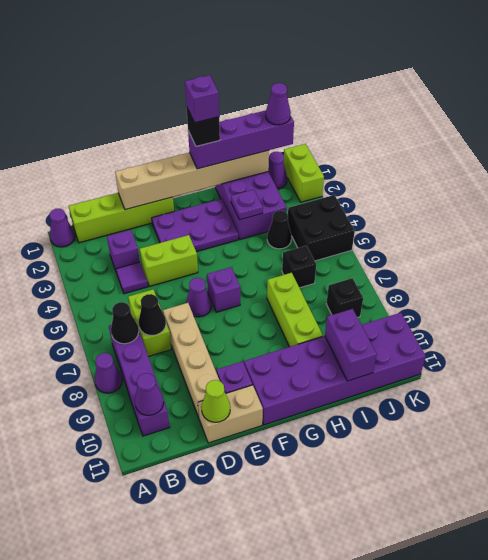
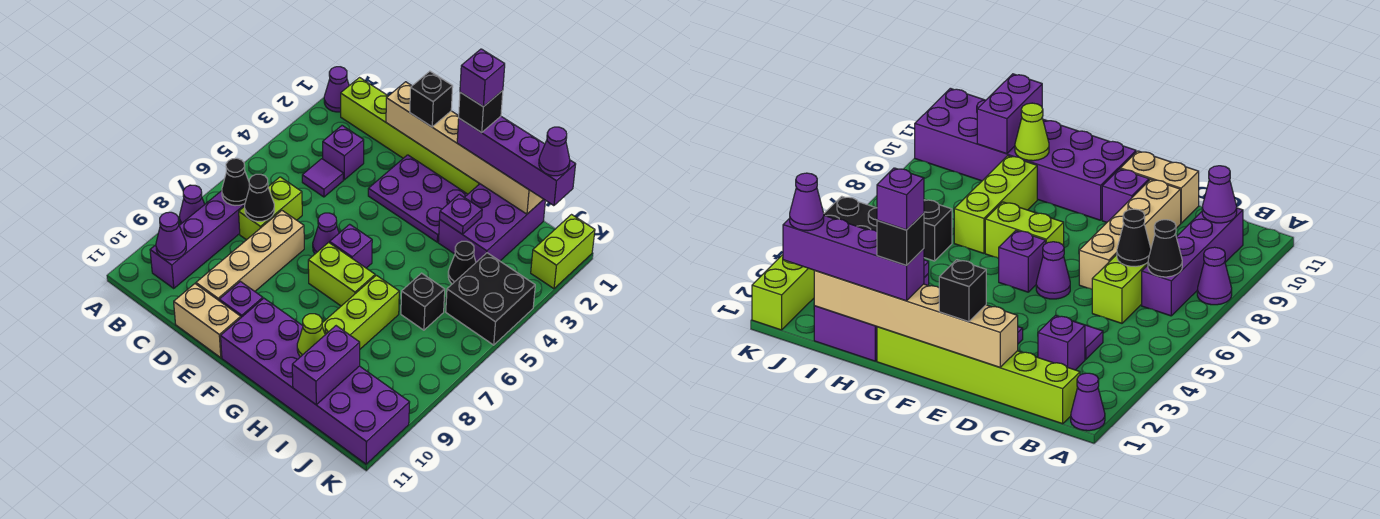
lime 1x4 brick [69,193,174,243] -> lime 1x6 brick [341,78,480,194]
lime 1x2 brick [140,235,198,286] -> lime 1x2 brick moved to [308,242,375,306]
lime 1x1 cone [201,380,230,422] -> lime 1x1 cone moved to [297,314,325,357]
purple 1x1 cone [268,152,287,189] -> none
black 1x1 brick [326,278,363,317] -> black 1x1 brick moved to [410,71,453,127]

